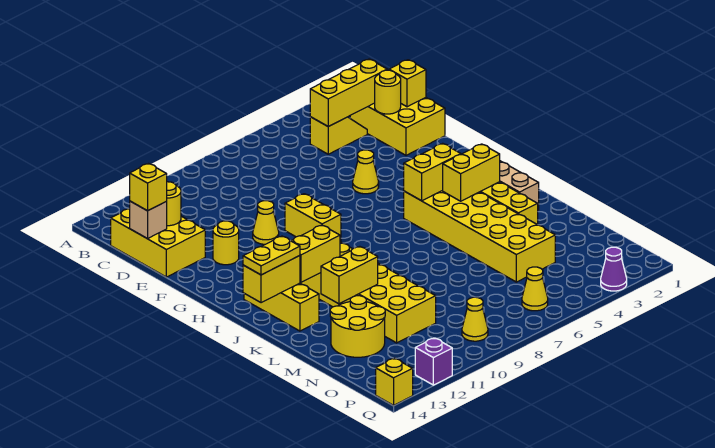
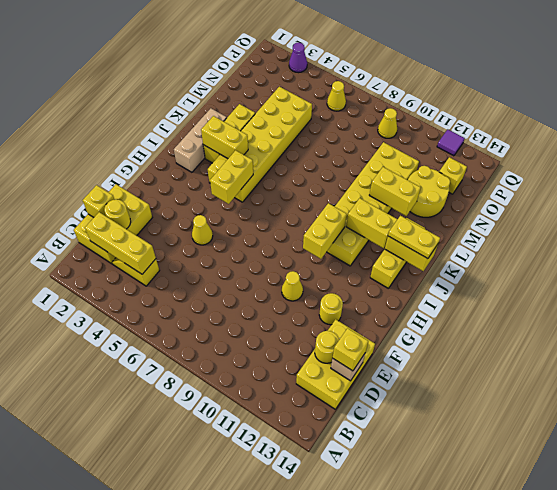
yellow 1x2 brick [404,143,461,201] -> yellow 1x2 brick turned to [210,150,253,204]
purple 1x1 brick [415,338,452,385] -> purple 1x1 tile [437,130,465,156]
yellow 1x1 brick [376,358,413,405] -> yellow 1x1 brick moved to [439,157,467,194]

